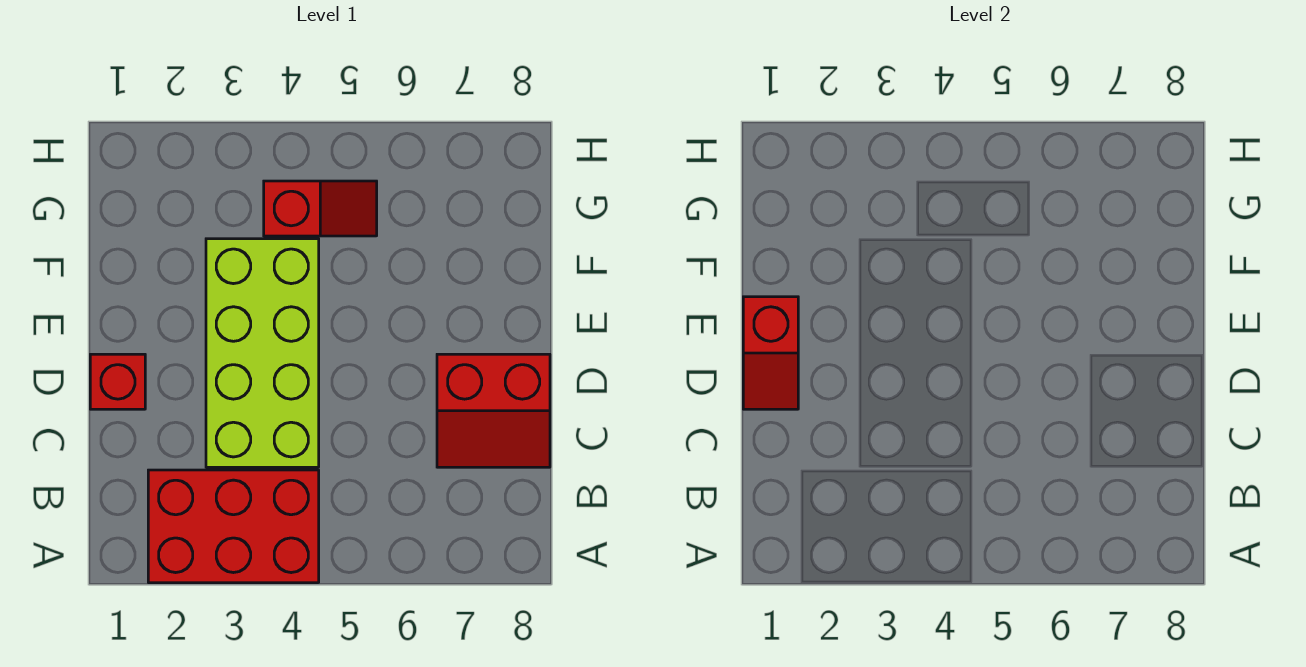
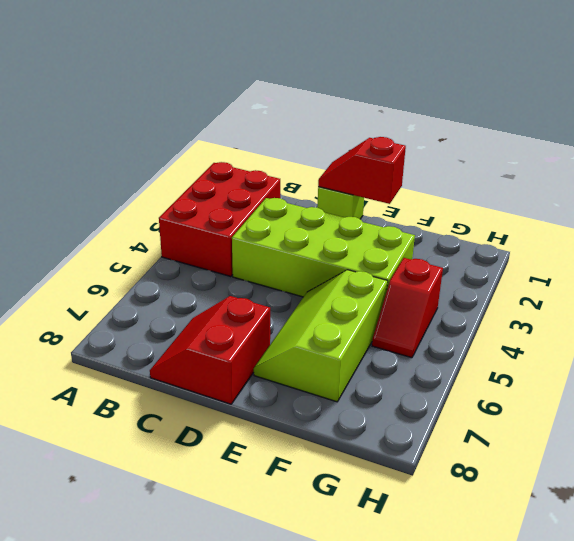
red 1x1 brick [90,354,145,409] -> lime 1x1 brick [317,187,364,219]
none -> lime 2x3 slope [254,270,388,402]

